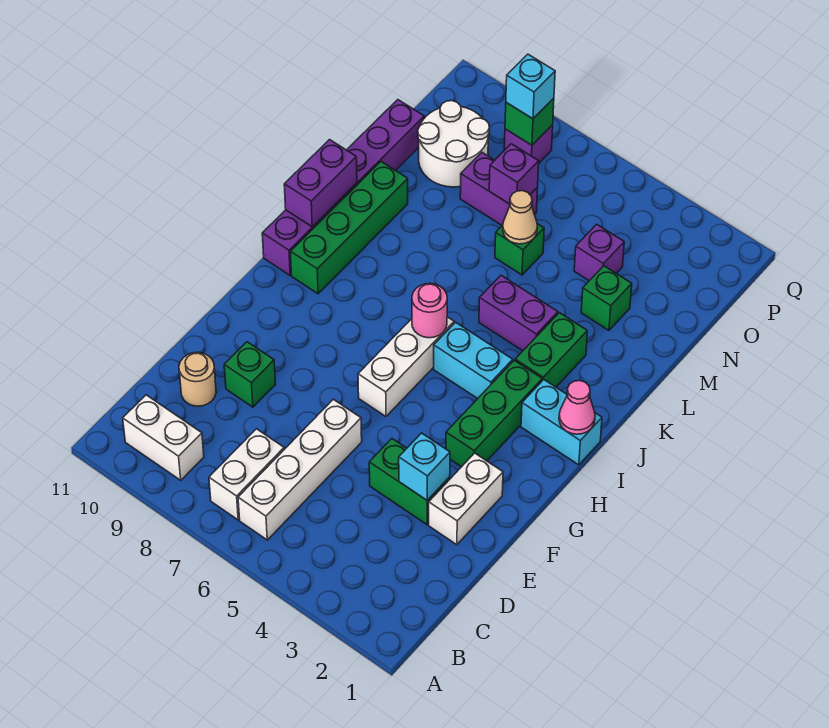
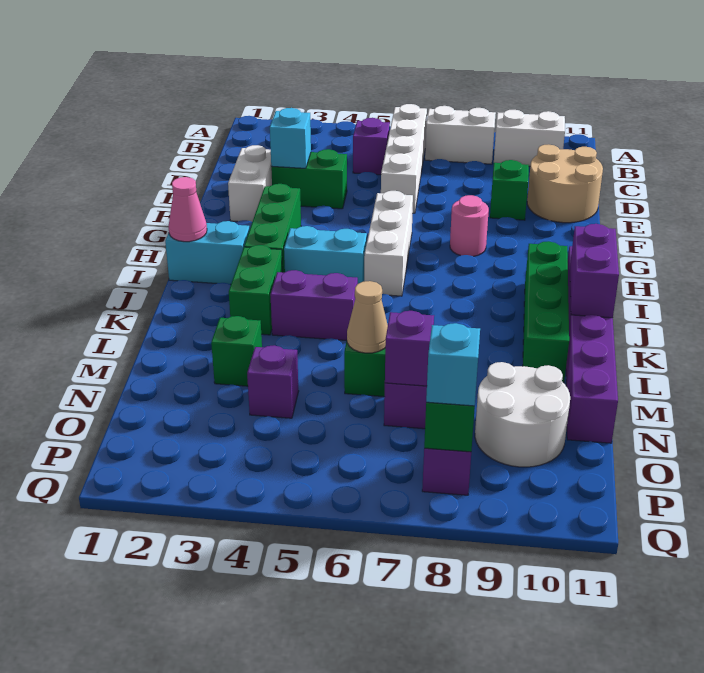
white 1x2 brick [209,429,284,520] -> white 1x2 brick turned to [425,106,496,164]
none -> purple 1x1 brick [353,118,390,175]
tan 1x1 round brick [179,352,216,406] -> tan 2x2 round brick [527,145,603,223]
pink 1x1 round brick [412,283,447,338] -> pink 1x1 round brick moved to [450,195,489,256]

